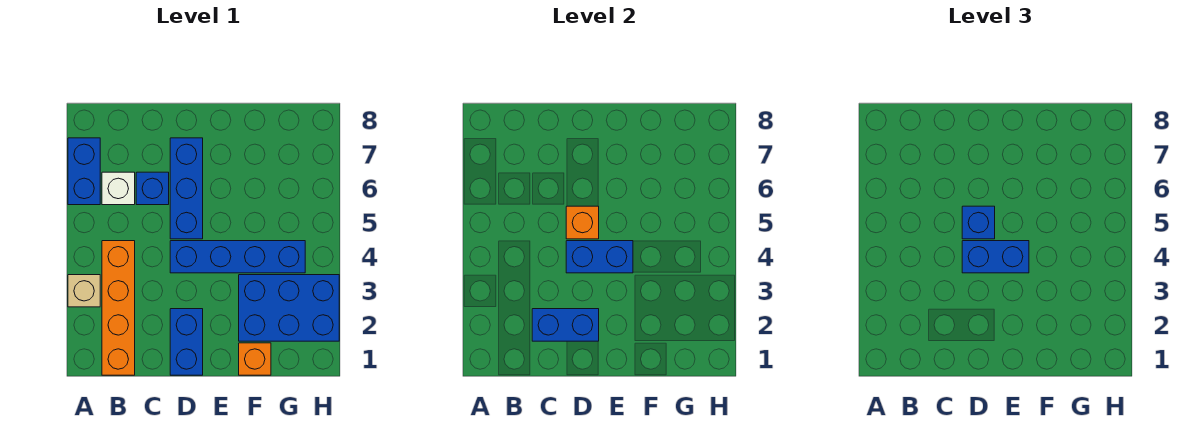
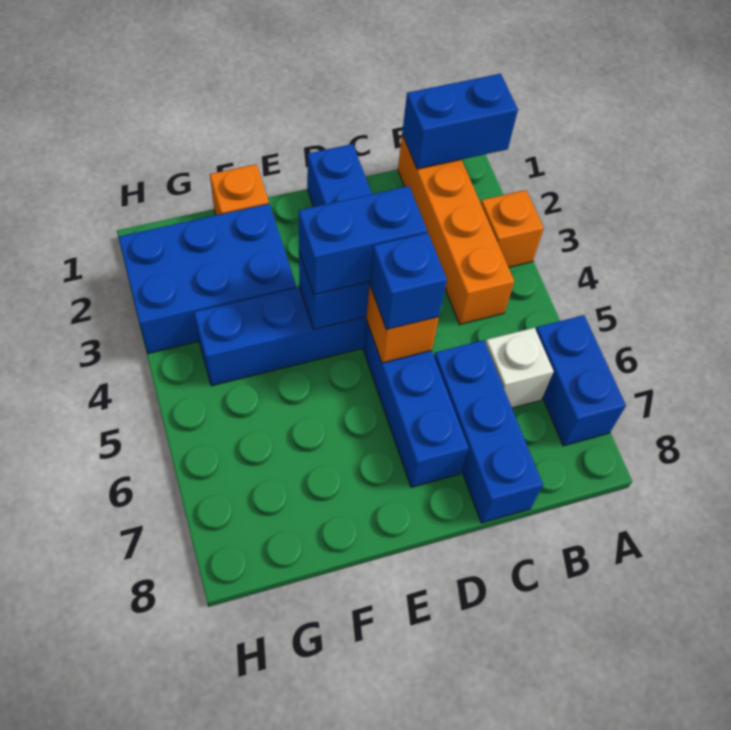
tan 1x1 brick [68,275,100,307] -> orange 1x1 brick [481,190,544,267]
blue 1x2 brick [532,309,599,341] -> blue 1x2 brick moved to [402,74,518,169]
blue 1x1 brick [136,172,169,205] -> blue 1x3 brick [434,340,543,523]

